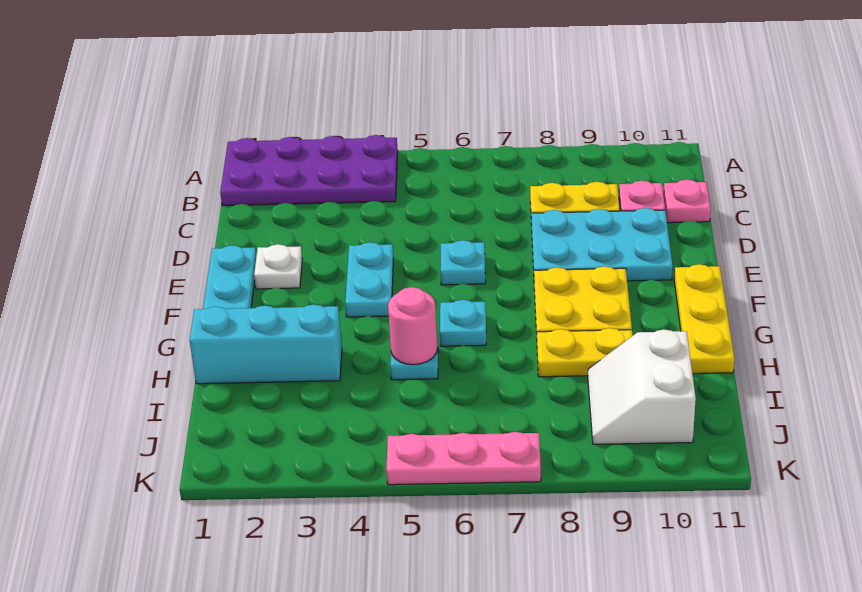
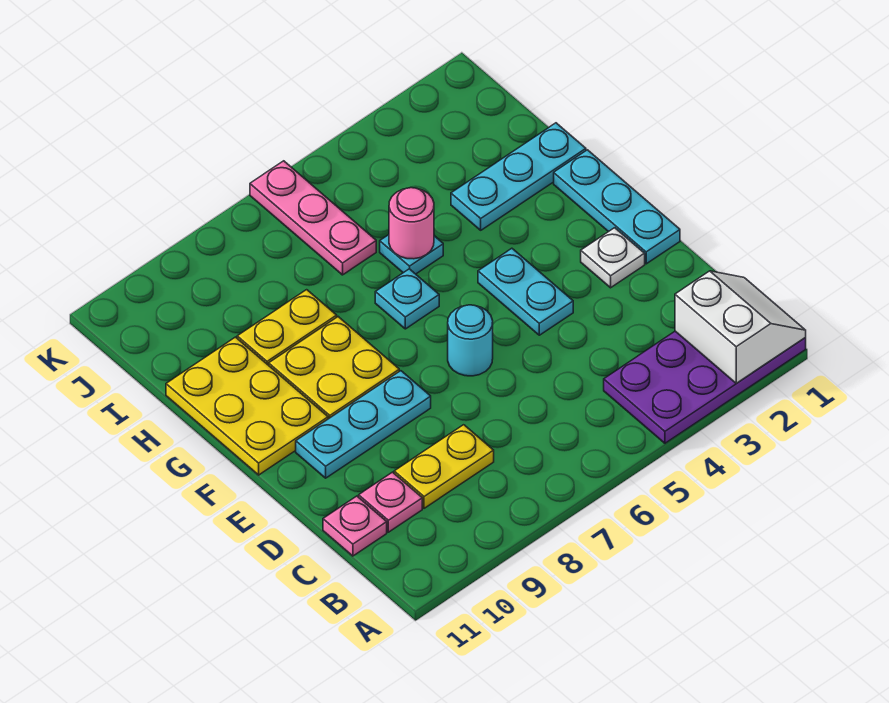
cyan 2x3 plate [531,208,673,281] -> cyan 1x3 plate [296,371,431,478]
cyan 1x1 plate [441,240,485,285] -> cyan 1x1 round brick [448,305,493,376]
yellow 1x3 plate [674,264,734,374] -> yellow 2x3 plate [166,337,328,475]
cyan 1x3 brick [190,304,342,384] -> cyan 1x3 plate [451,123,586,230]
white 2x2 slope [588,329,696,444] -> white 2x2 slope moved to [675,271,806,383]
pink 1x3 plate [386,432,541,485] -> pink 1x3 plate turned to [250,161,376,275]

